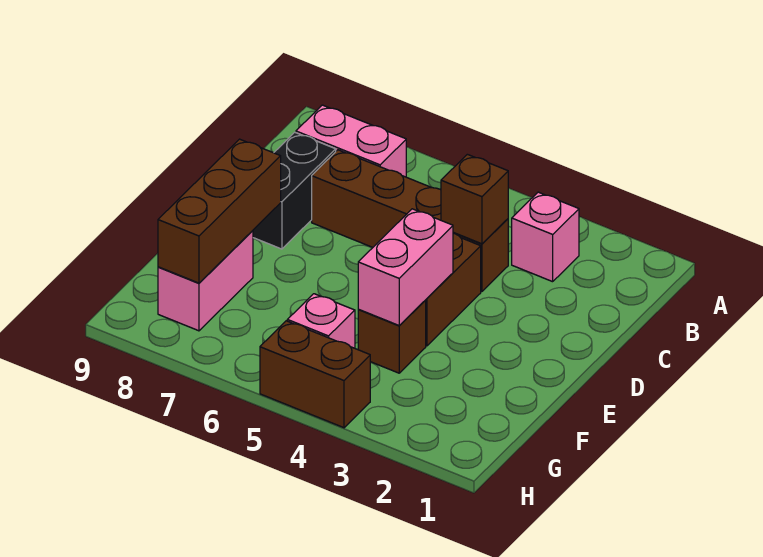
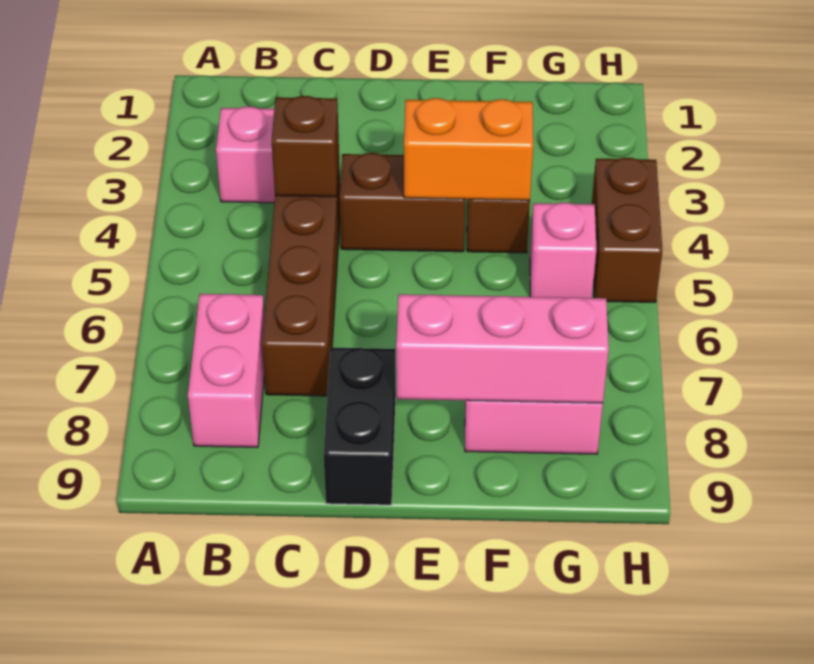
black 1x2 brick [253,132,336,249] -> black 1x2 brick turned to [324,348,396,505]
pink 1x2 brick [358,209,453,326] -> orange 1x2 brick [404,98,533,200]
brown 1x3 brick [158,139,281,283] -> pink 1x3 brick [396,294,609,403]

